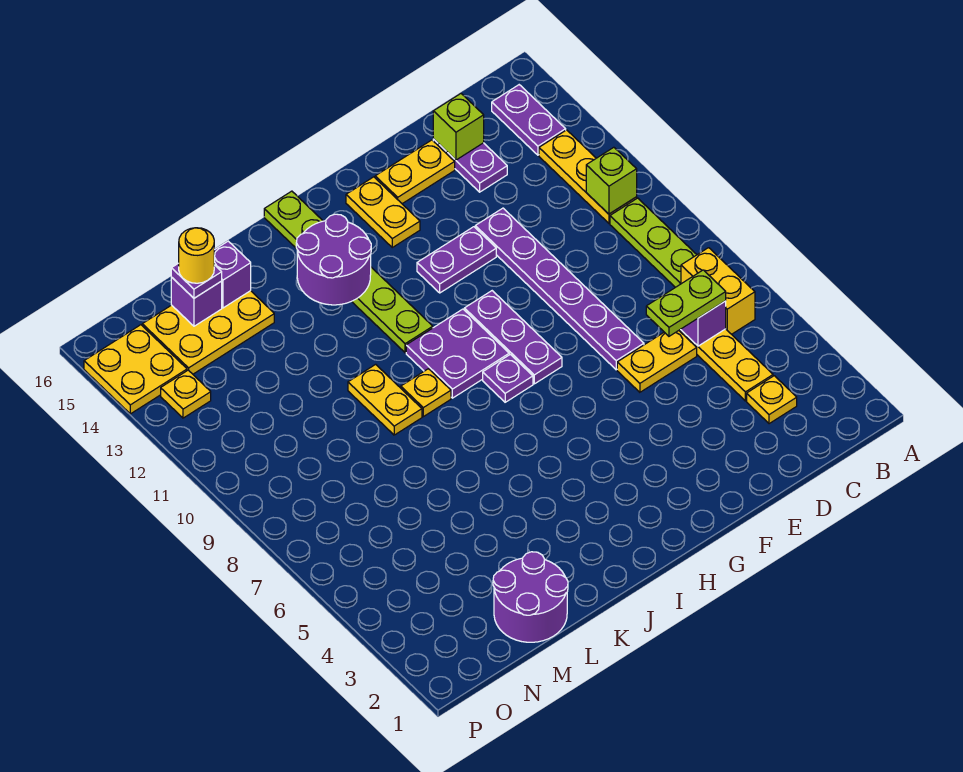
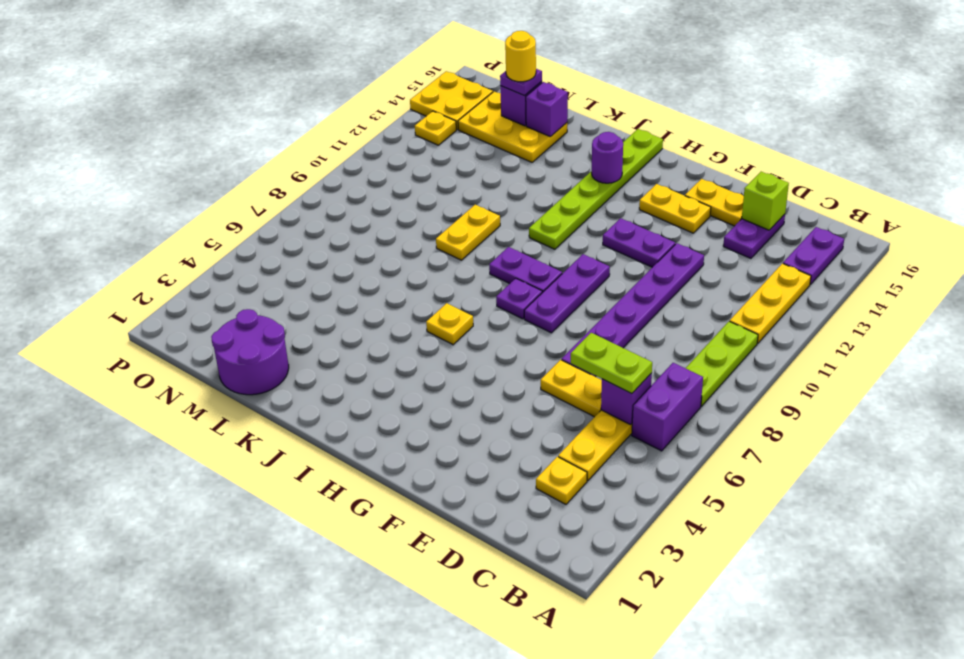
yellow 1x2 brick [681,248,755,334] -> purple 1x2 brick [632,363,703,451]
lime 1x1 brick [586,147,637,214] -> none
yellow 1x2 plate [346,177,420,247] -> yellow 1x2 plate turned to [639,184,711,233]
purple 2x2 plate [406,309,509,398] -> purple 1x2 plate [489,247,562,293]
purple 2x2 round brick [296,214,371,305] -> purple 1x1 round brick [592,132,623,183]
yellow 1x1 plate [401,369,451,417] -> yellow 1x1 plate moved to [426,303,473,345]

